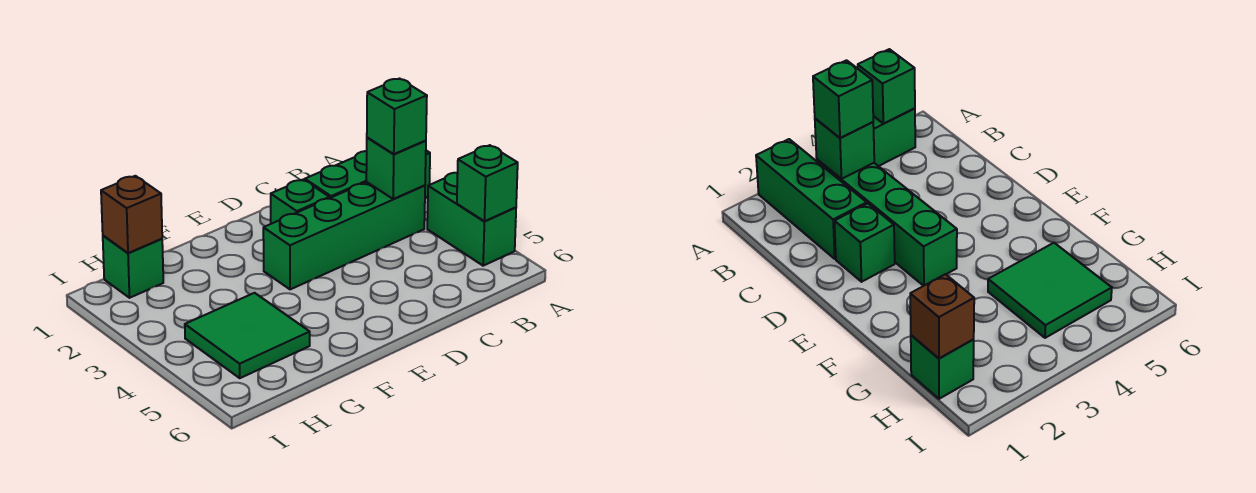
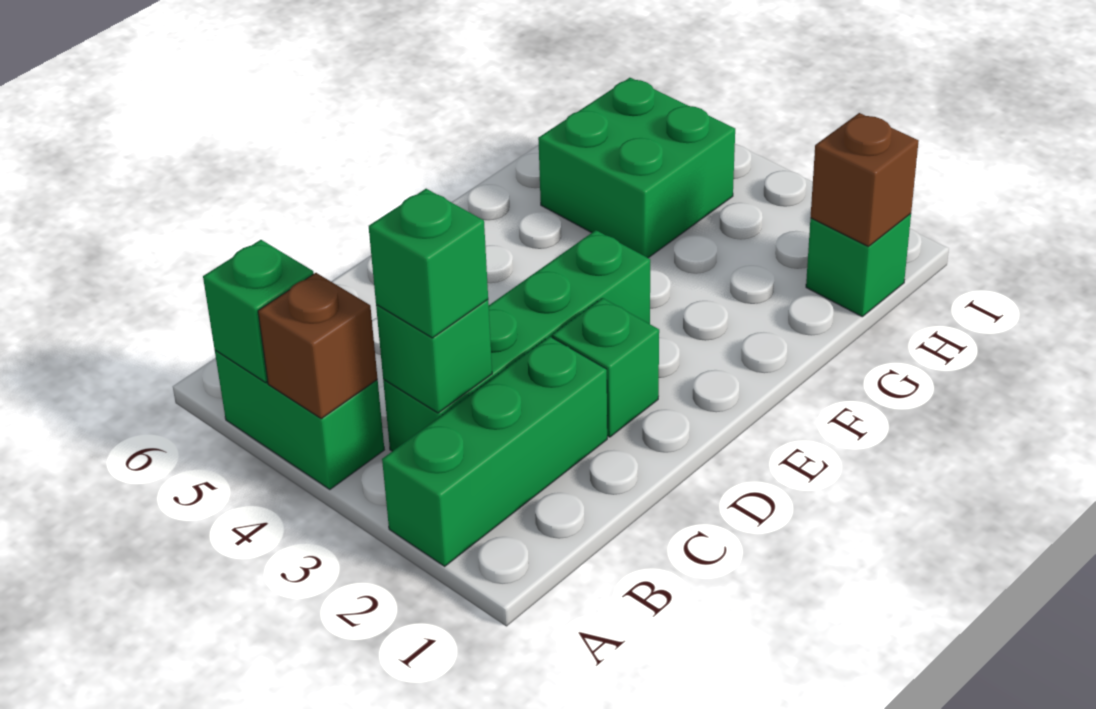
none -> brown 1x1 brick [258,273,378,419]
green 2x2 tile [185,293,310,378] -> green 2x2 brick [538,78,735,258]

